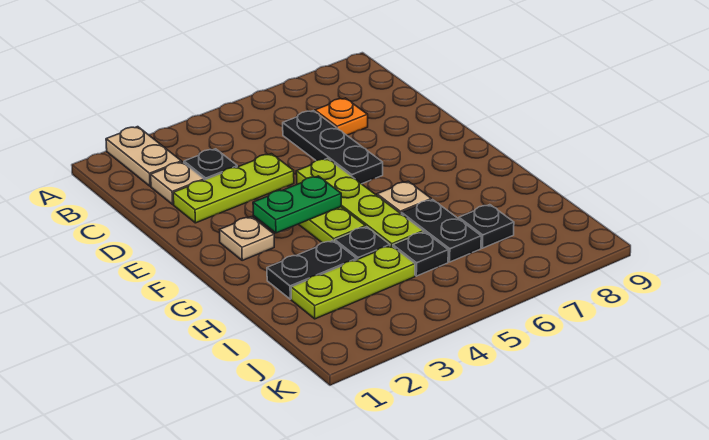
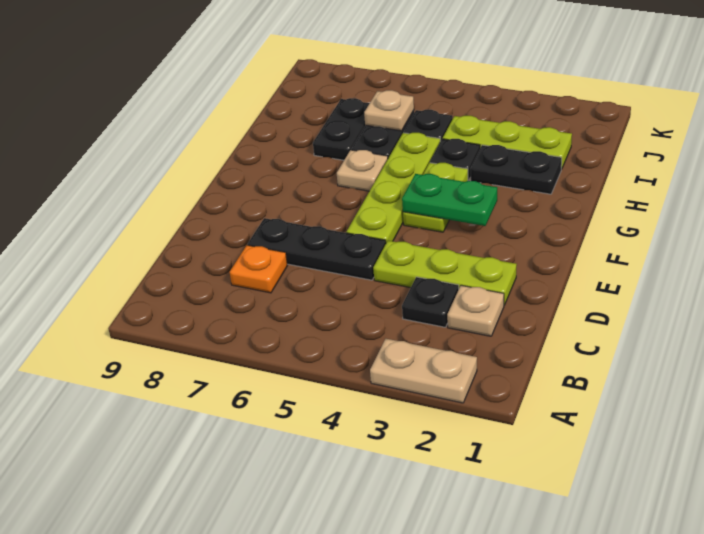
tan 1x2 plate [106,127,181,186] -> tan 1x2 plate turned to [370,339,477,403]
black 1x3 plate [283,111,383,184] -> black 1x3 plate turned to [248,218,386,280]
tan 1x1 plate [220,217,274,260] -> tan 1x1 plate moved to [364,90,414,131]
black 1x1 plate [459,205,514,248] -> black 1x2 plate [313,98,370,160]

